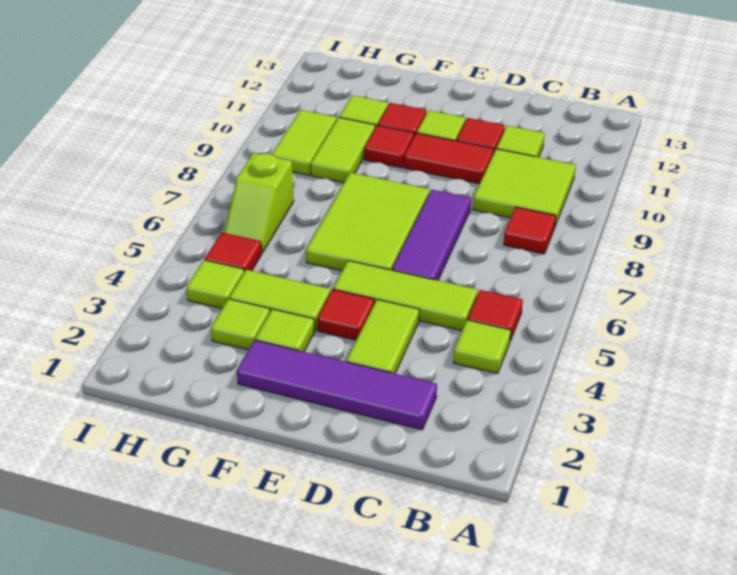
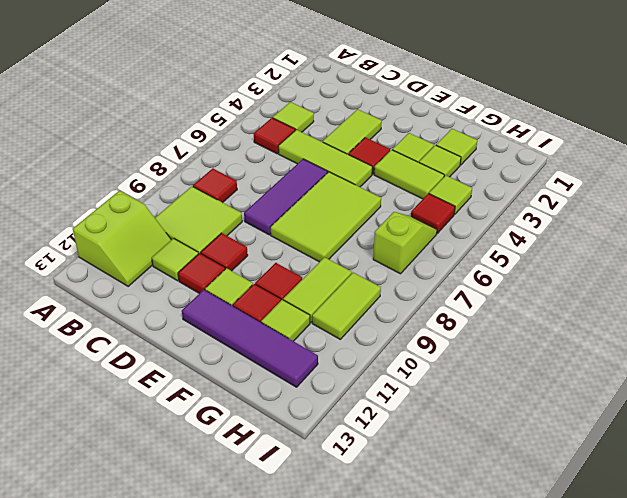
none -> lime 2x2 slope [73,191,171,287]
purple 1x4 tile [237,340,437,430] -> purple 1x4 tile moved to [182,290,318,387]
red 1x2 tile [404,133,494,184] -> red 1x1 tile [201,233,248,271]
none -> lime 1x1 tile [436,129,477,165]

